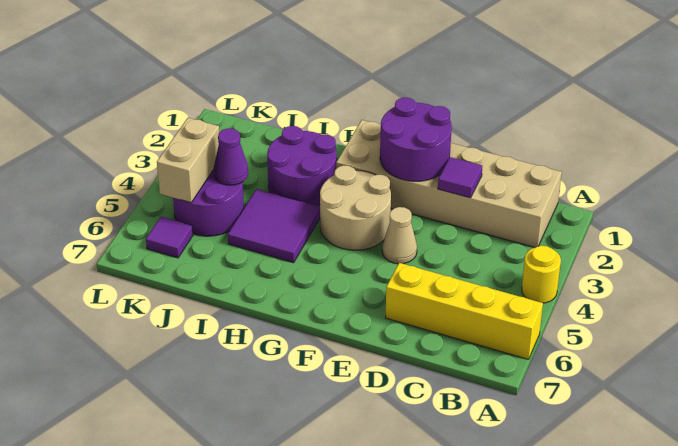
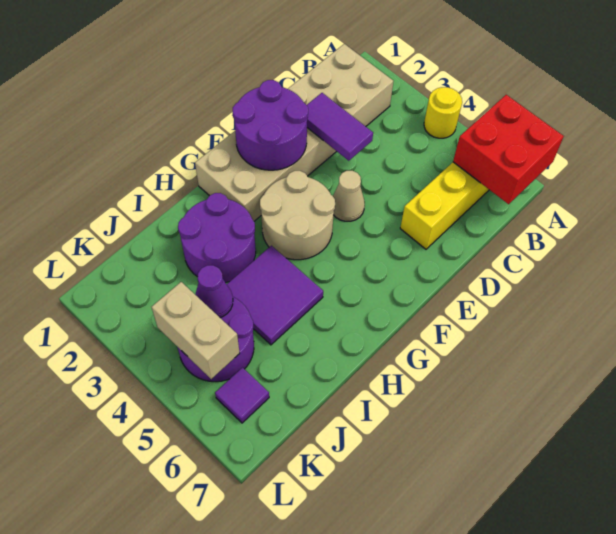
none -> red 2x2 brick [453,95,564,204]
purple 1x1 tile [438,157,482,198] -> purple 1x2 tile [307,93,373,161]

